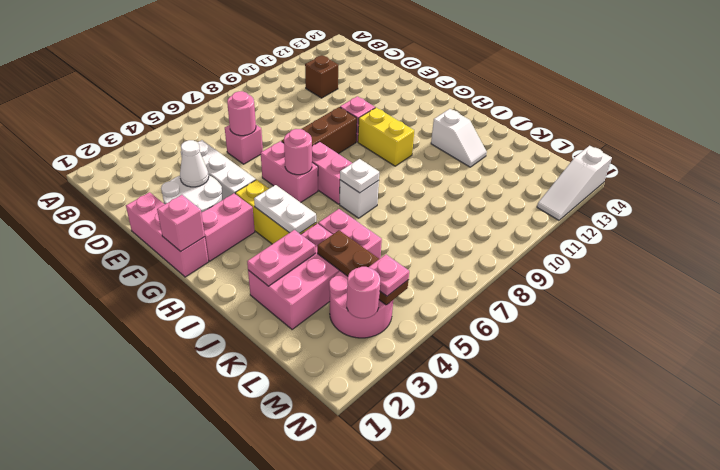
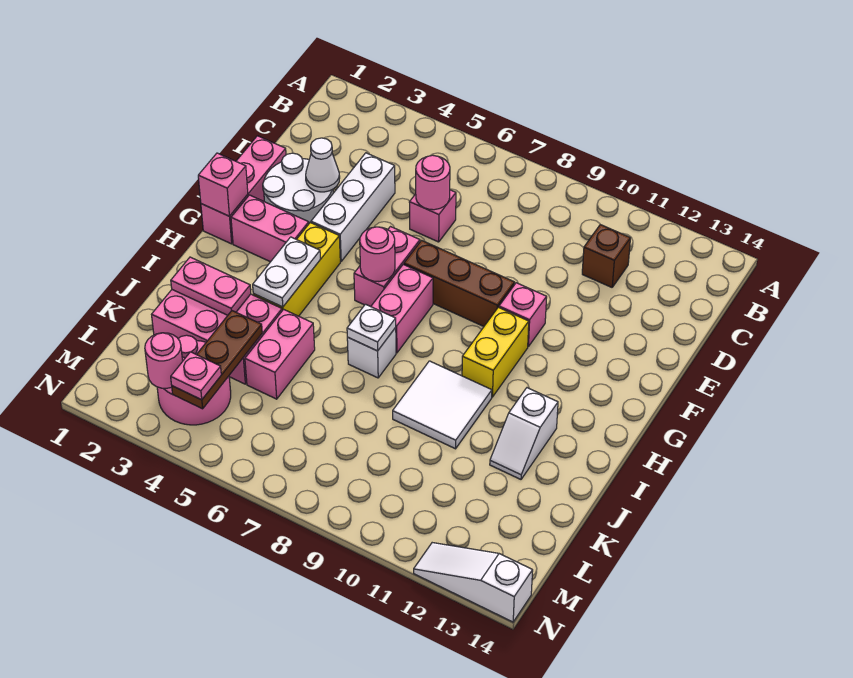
none -> white 2x2 tile [393,361,492,449]

